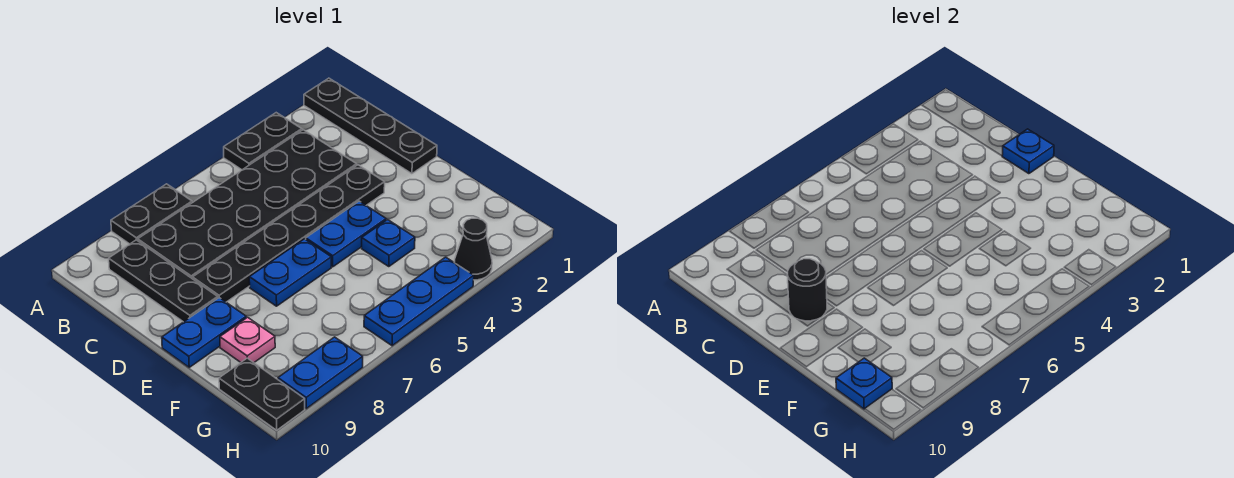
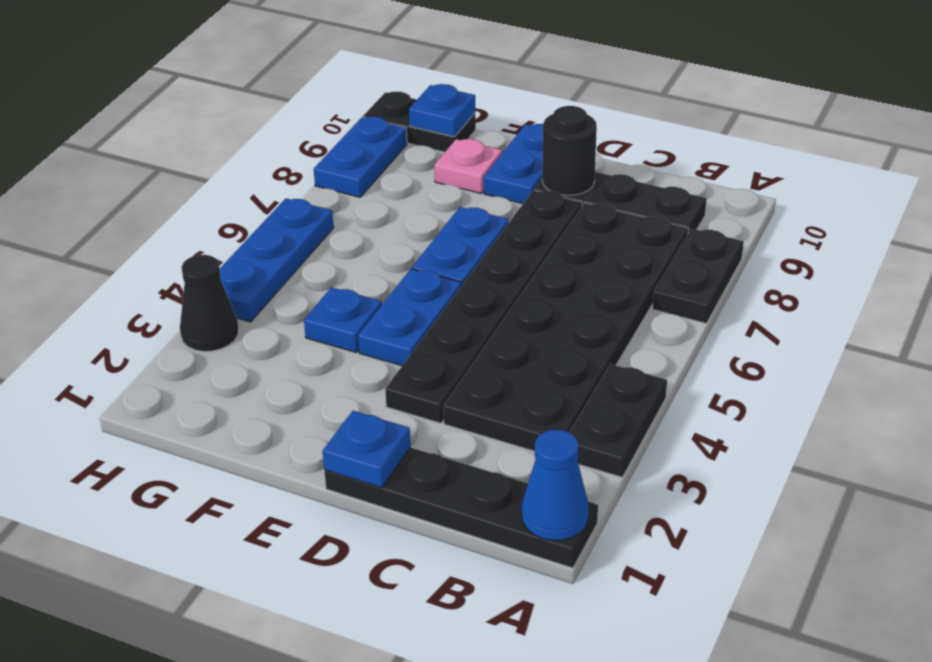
none -> blue 1x1 cone [522,430,589,541]

